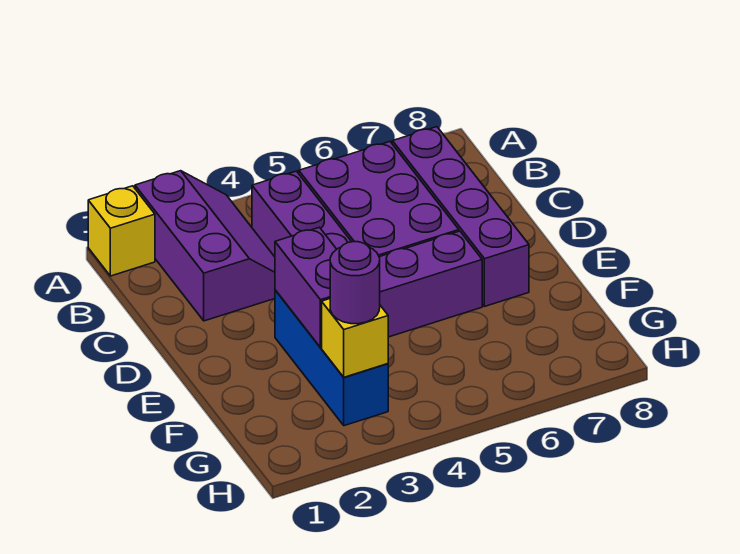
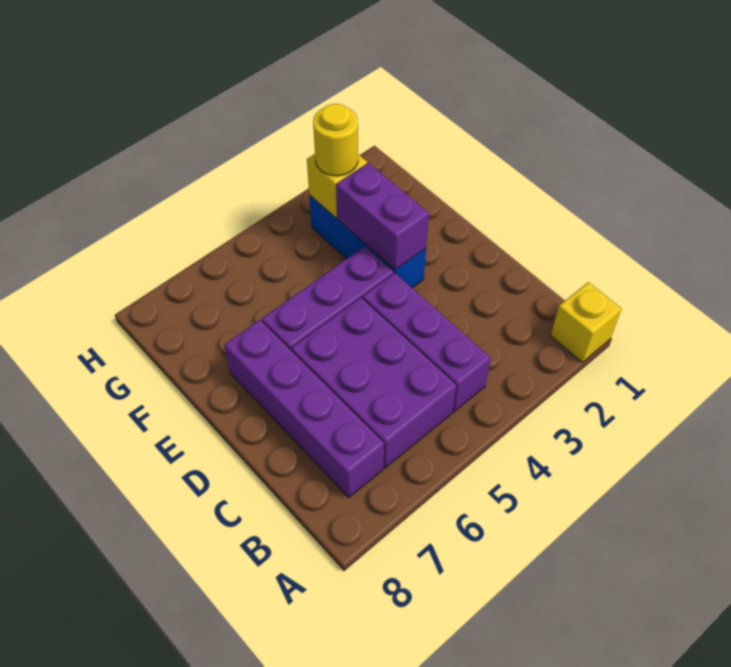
purple 2x3 slope [135,171,275,321] -> none
purple 1x1 round brick [330,242,380,324] -> yellow 1x1 round brick [313,104,358,176]

